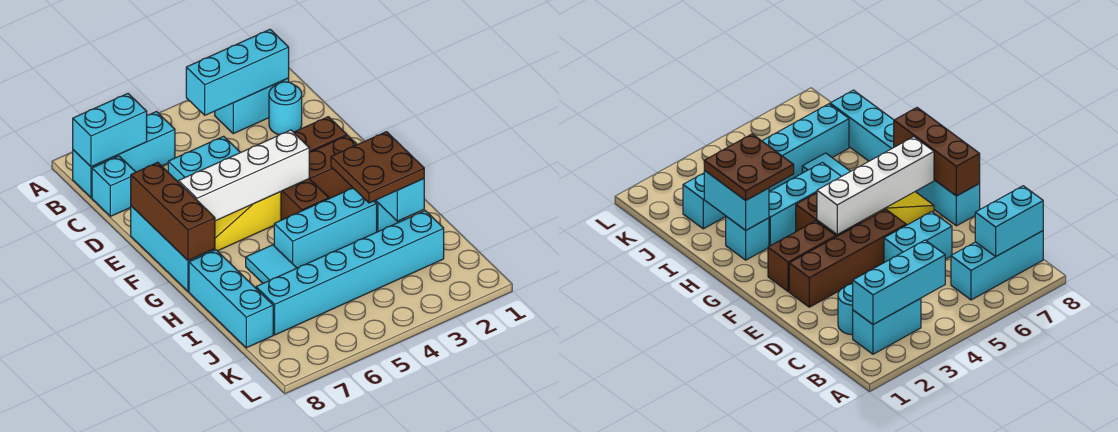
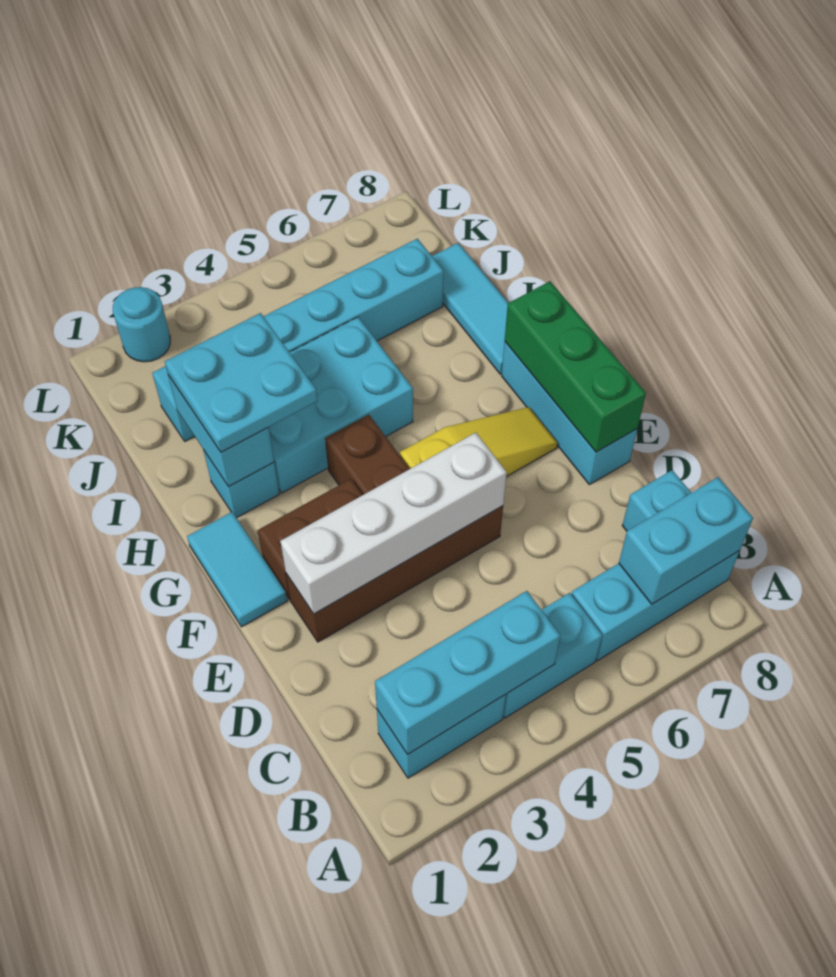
cyan 1x1 round brick [269,82,302,135] -> cyan 1x1 round brick moved to [113,287,170,362]
cyan 1x2 brick [168,136,240,182] -> cyan 1x2 brick moved to [503,593,602,718]
brown 1x3 brick [131,163,215,261] -> green 1x3 brick [505,281,646,452]
white 1x4 brick [179,130,309,221] -> white 1x4 brick moved to [280,433,507,614]
brown 2x2 plate [331,132,424,203] -> cyan 2x2 plate [165,313,317,452]
cyan 1x3 brick [274,188,377,268] -> cyan 2x3 brick [268,317,413,493]
cyan 1x2 tile [246,245,296,283] -> cyan 1x2 tile moved to [187,512,287,627]
cyan 1x3 brick [189,250,273,348] -> cyan 1x3 tile [432,243,508,374]

